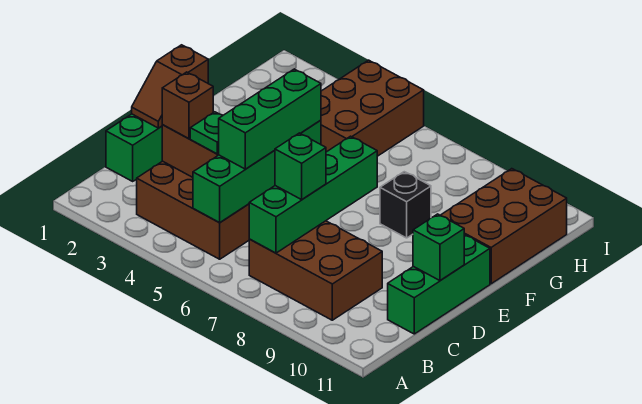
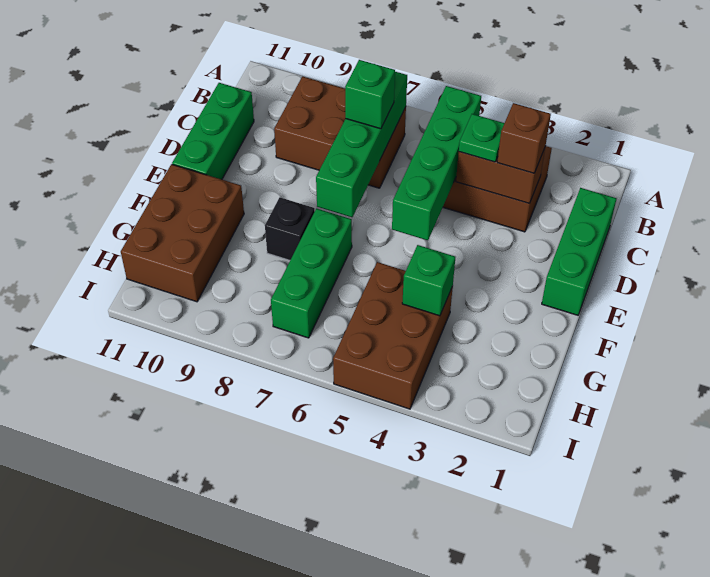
green 1x3 brick [219,69,321,169] -> green 1x3 brick moved to [271,208,352,338]
brown 1x2 slope [132,45,208,128] -> none
green 1x1 brick [413,214,464,281] -> green 1x1 brick moved to [402,245,455,316]

